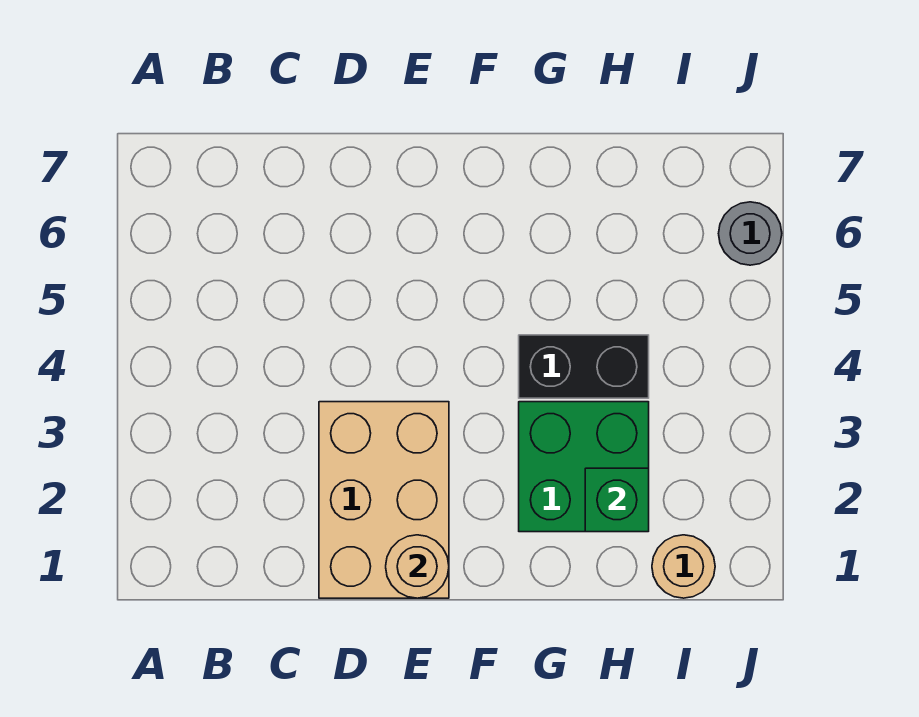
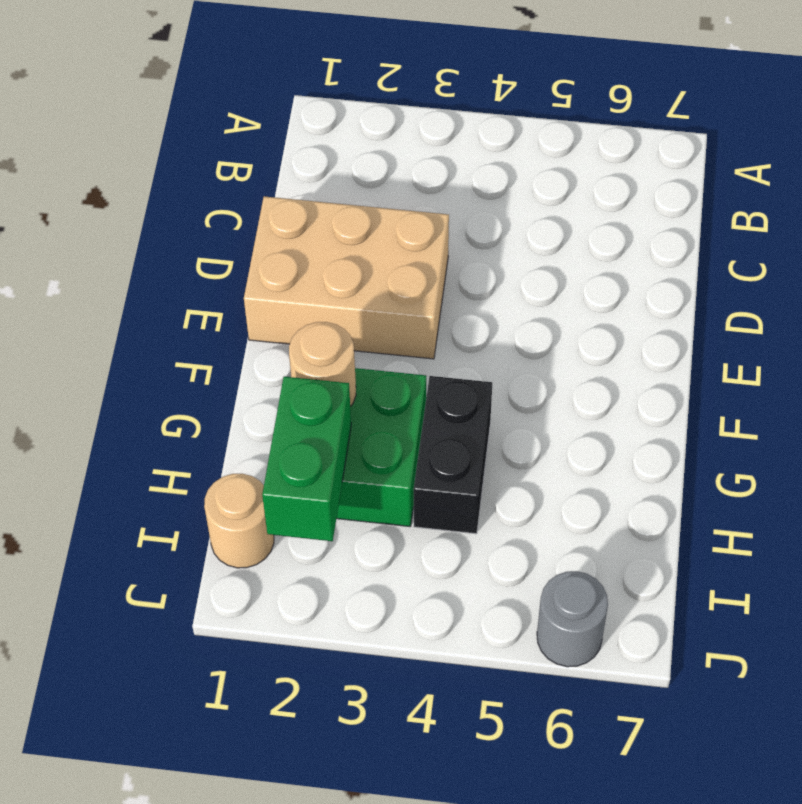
tan 1x1 round brick [386,535,449,598] -> tan 1x1 round brick moved to [289,322,356,407]
green 1x1 brick [585,468,649,532] -> green 1x2 brick [262,377,351,541]

